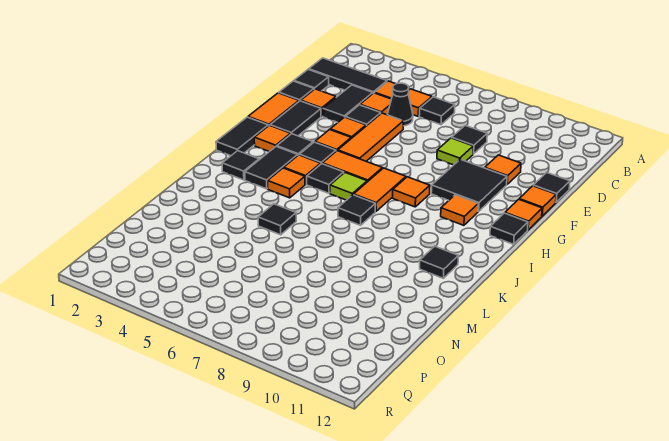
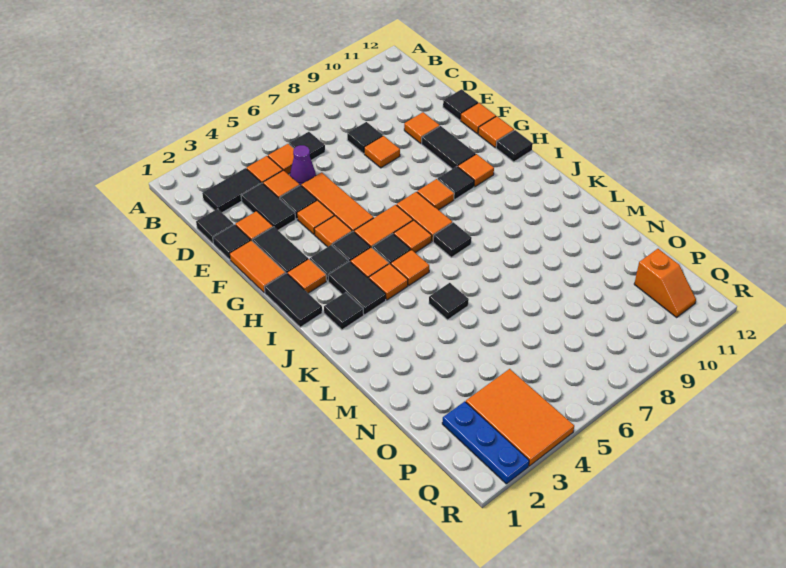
black 1x3 tile [309,58,387,93] -> black 1x2 tile [202,168,261,213]
black 1x1 cone [387,83,413,126] -> purple 1x1 cone [290,145,316,185]
lime 1x1 tile [437,138,473,165] -> orange 1x1 tile [364,136,400,168]
black 2x2 tile [431,159,507,212] -> black 1x2 tile [422,126,476,169]
lime 1x1 tile [330,173,367,200] -> orange 1x1 tile [394,220,432,253]
none -> orange 1x1 tile [391,250,429,285]
black 1x1 tile [420,246,458,278] -> black 1x1 tile moved to [438,166,474,199]
none -> blue 1x3 plate [442,401,529,484]
none -> orange 2x3 tile [466,369,574,466]
none -> orange 1x2 slope [634,249,696,317]

